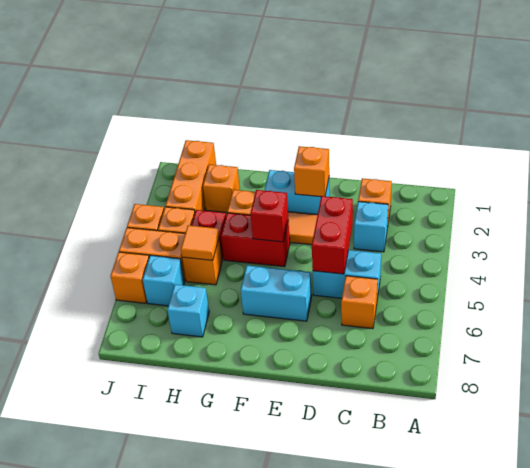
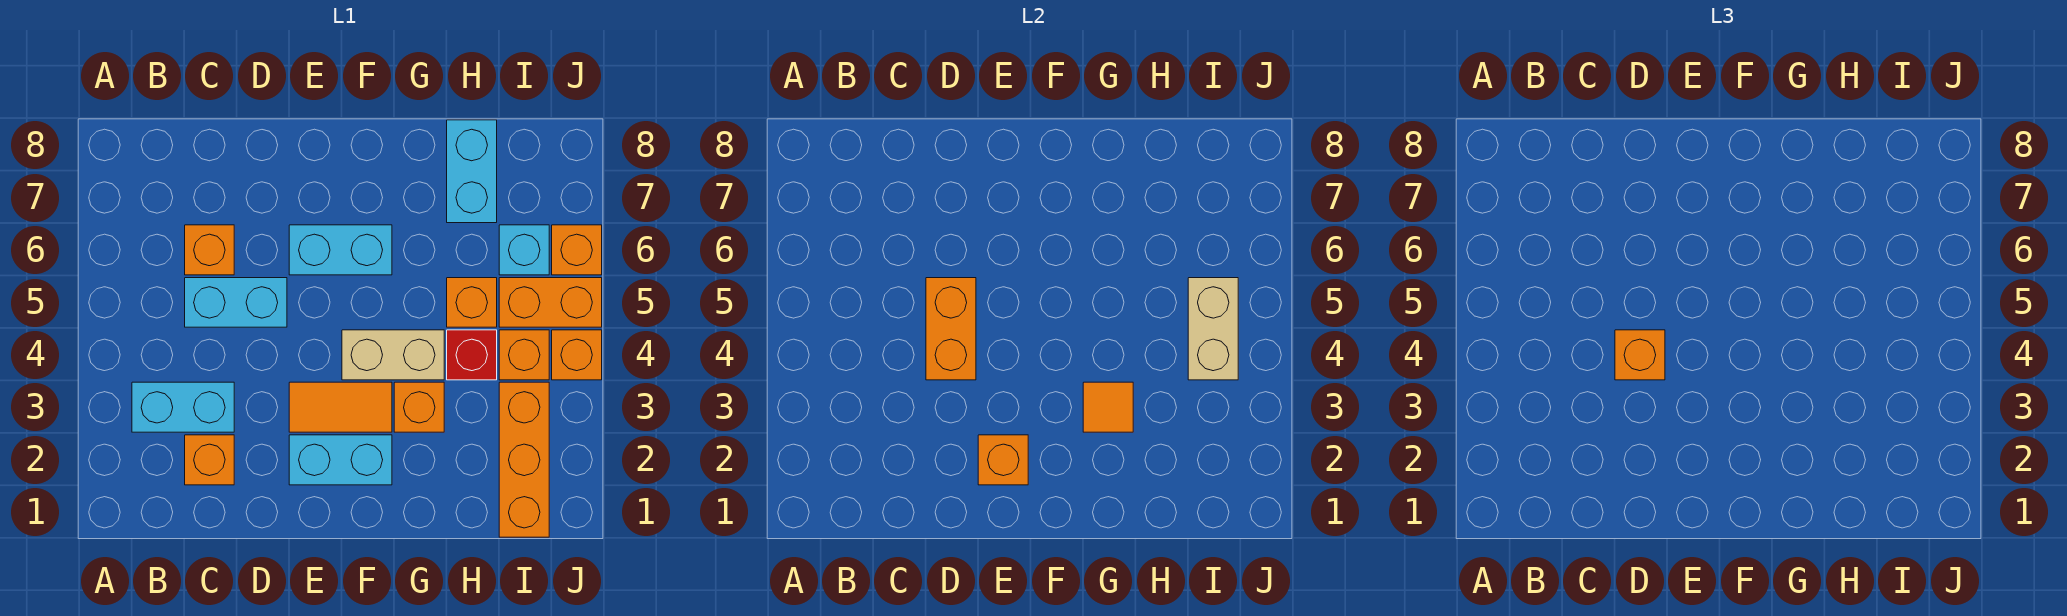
cyan 1x1 brick [354,202,388,252] -> cyan 1x2 brick [132,382,234,432]
red 1x2 brick [312,196,353,274] -> orange 1x2 brick [926,278,976,380]
red 1x2 brick [221,213,290,267] -> tan 1x2 brick [342,330,444,380]
red 1x1 brick [250,190,288,242] -> none
orange 1x1 brick [203,165,240,212] -> orange 1x1 brick moved to [1615,330,1665,380]
orange 1x1 tile [181,225,219,260] -> orange 1x1 tile moved to [1083,382,1133,432]
cyan 1x1 brick [167,284,209,337] -> cyan 1x2 brick [447,120,497,223]
none -> tan 1x2 brick [1188,278,1238,380]

